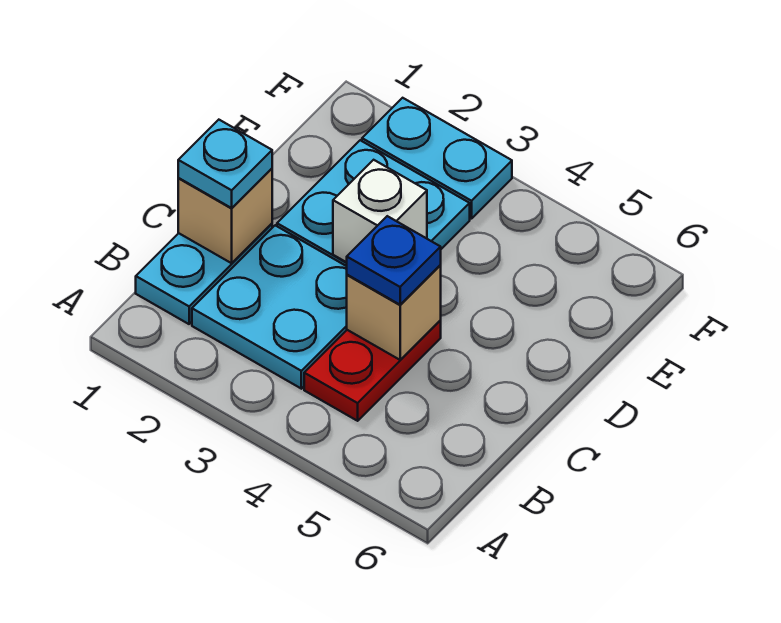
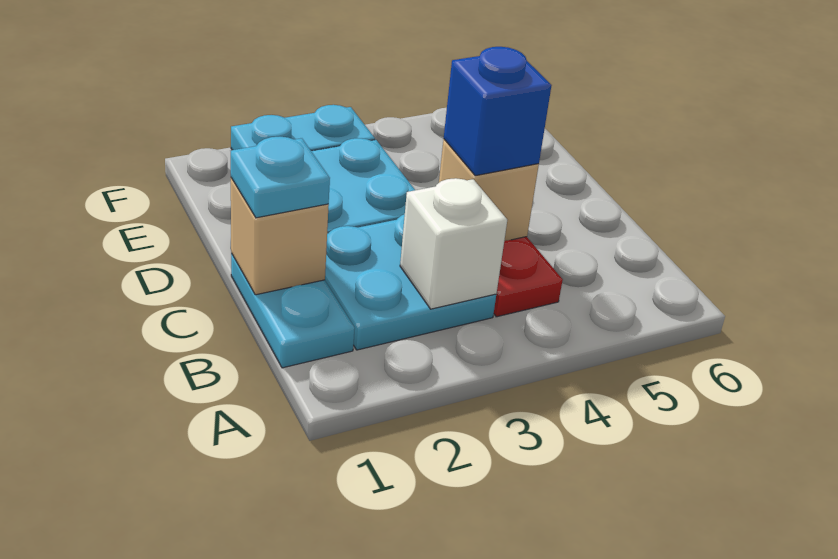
blue 1x1 plate [347,216,441,305] -> blue 1x1 brick [444,47,552,176]
white 1x1 brick [333,160,427,262] -> white 1x1 brick moved to [400,178,507,309]

